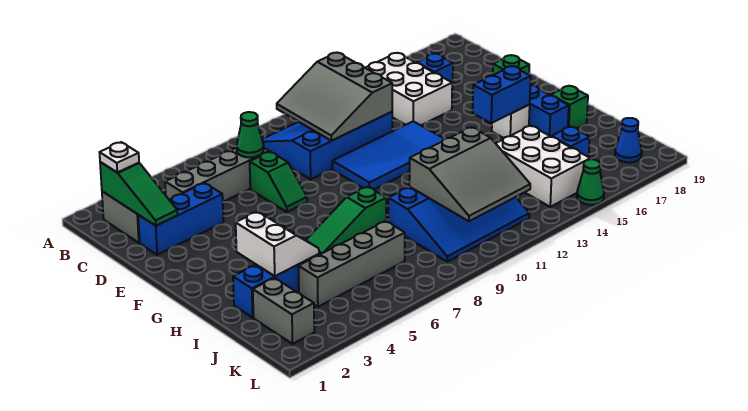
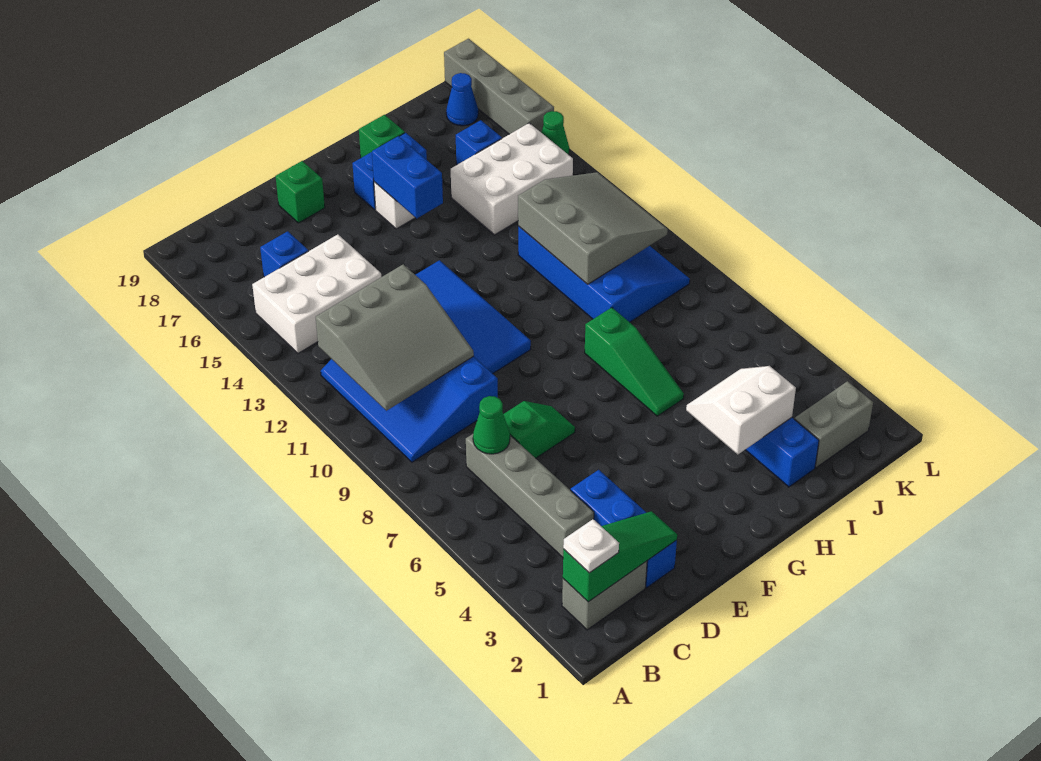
grey 1x4 brick [298,221,405,307] -> grey 1x4 brick moved to [444,39,554,134]

